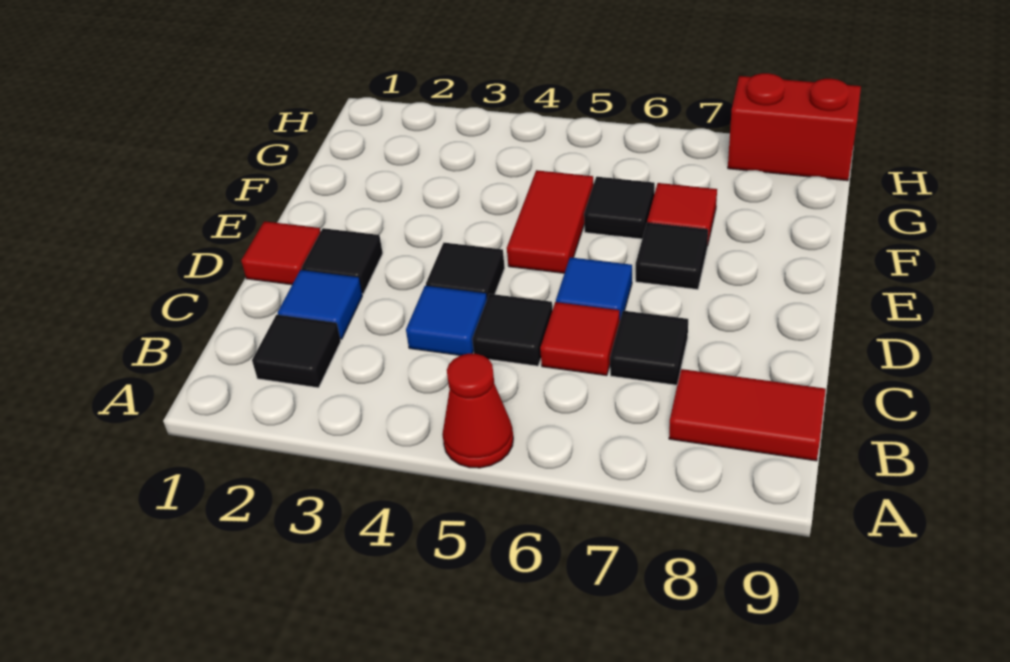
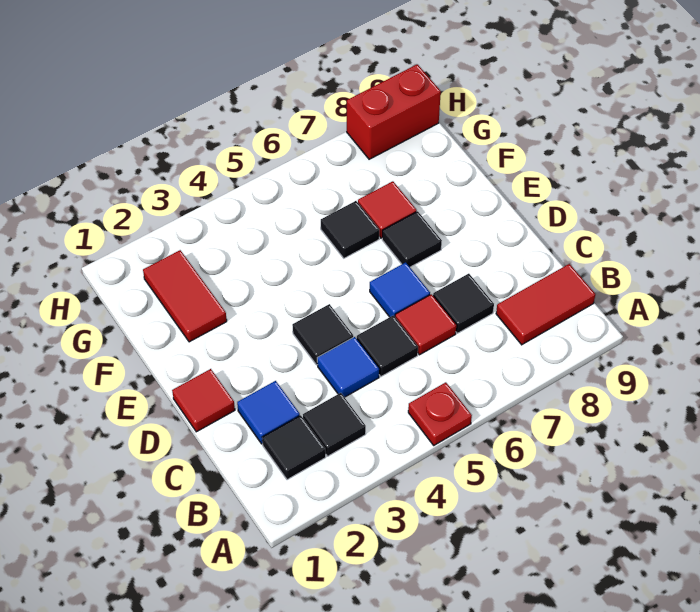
red 1x1 cone [442,354,513,468] -> red 1x1 plate [408,382,472,445]
black 1x1 tile [301,228,383,294] -> black 1x1 tile moved to [303,393,366,456]
red 1x2 tile [507,170,594,273] -> red 1x2 tile moved to [143,250,227,342]

